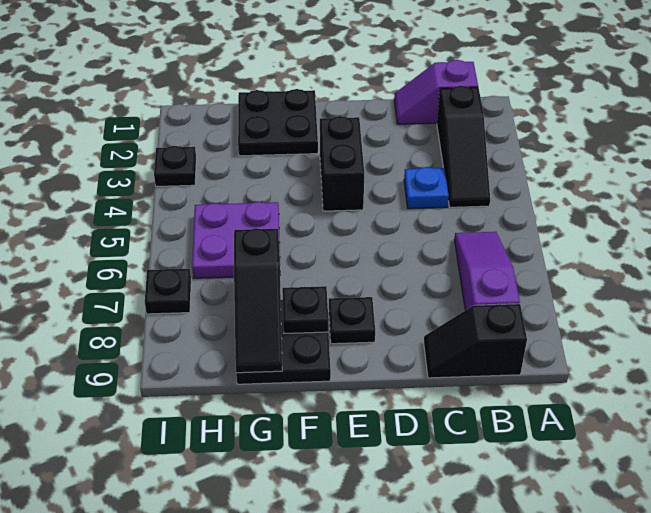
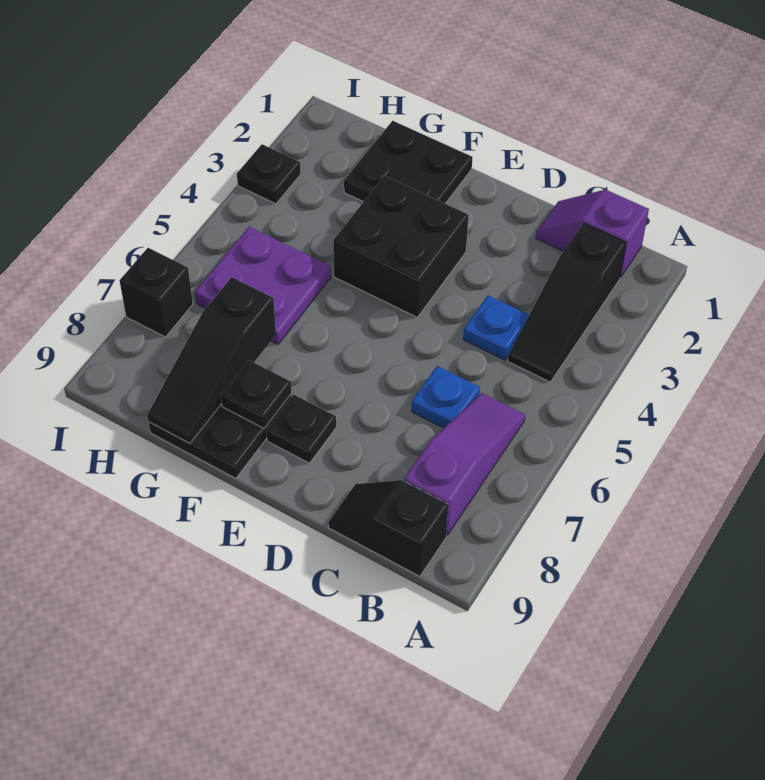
none -> blue 1x1 plate [412,366,480,428]
black 1x2 brick [320,116,364,211] -> black 2x2 brick [333,176,469,317]
black 1x1 plate [145,269,191,314] -> black 1x1 brick [120,248,193,337]

